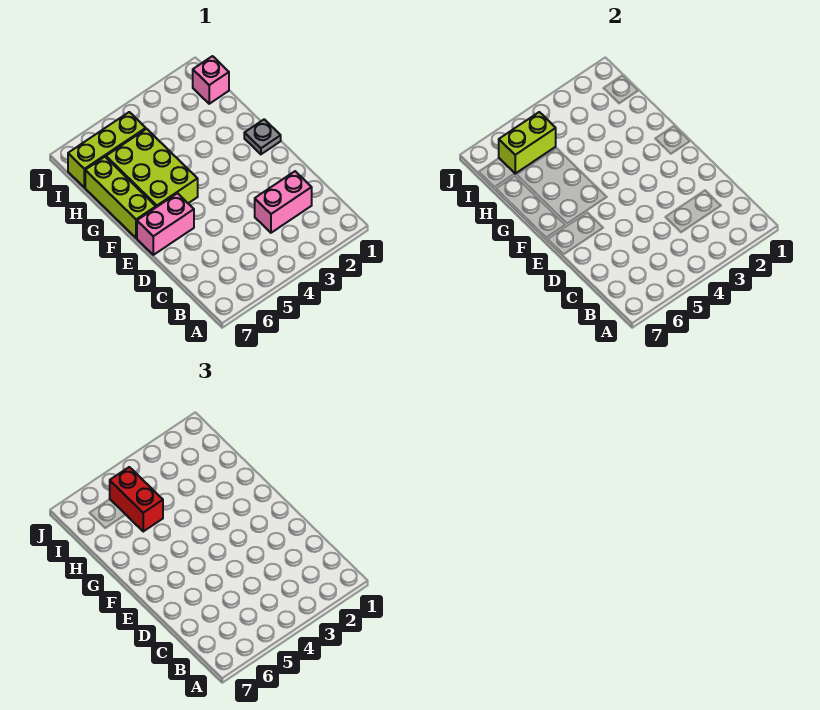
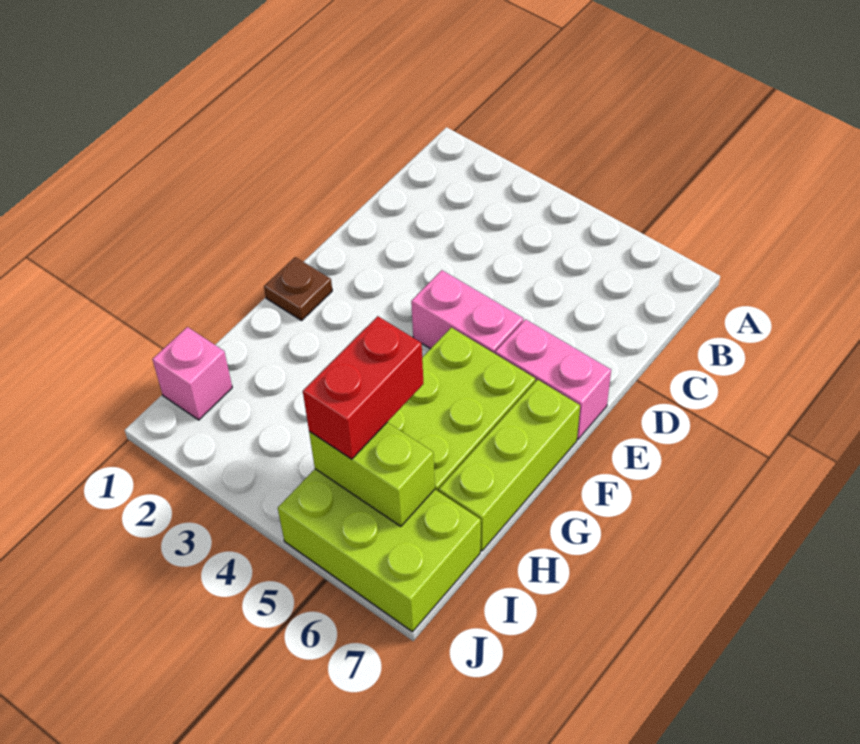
pink 1x2 brick [255,171,312,233] -> pink 1x2 brick moved to [411,270,523,354]
grey 1x1 plate [244,119,281,154] -> brown 1x1 plate [264,257,332,320]
lime 1x3 brick [68,112,146,188] -> lime 2x3 brick [278,469,481,632]

